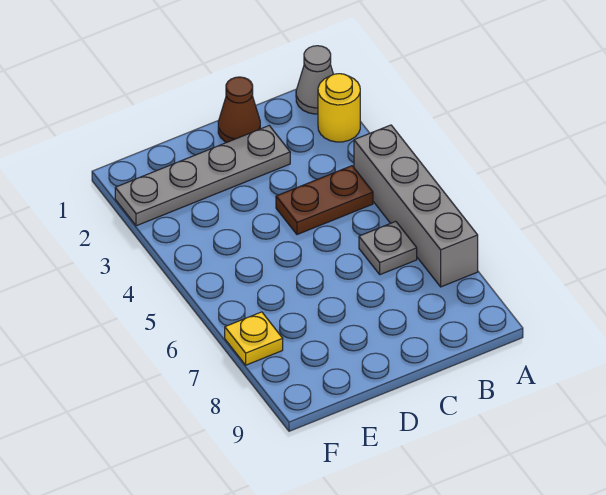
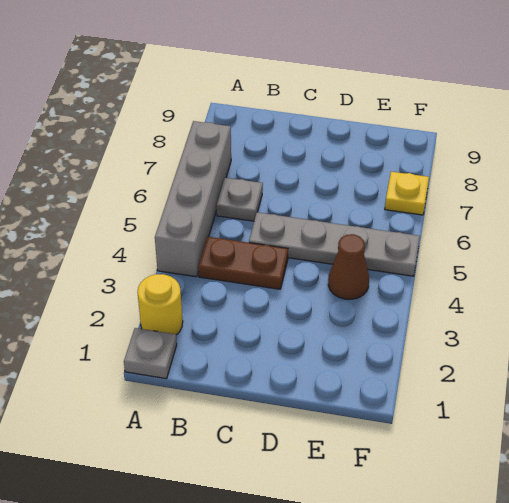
grey 1x1 cone [296,46,333,114] -> grey 1x1 plate [124,328,177,379]
brown 1x1 cone [218,77,260,142] -> brown 1x1 cone moved to [328,234,369,299]
grey 1x4 plate [115,126,290,226] -> grey 1x4 plate moved to [249,212,420,276]

